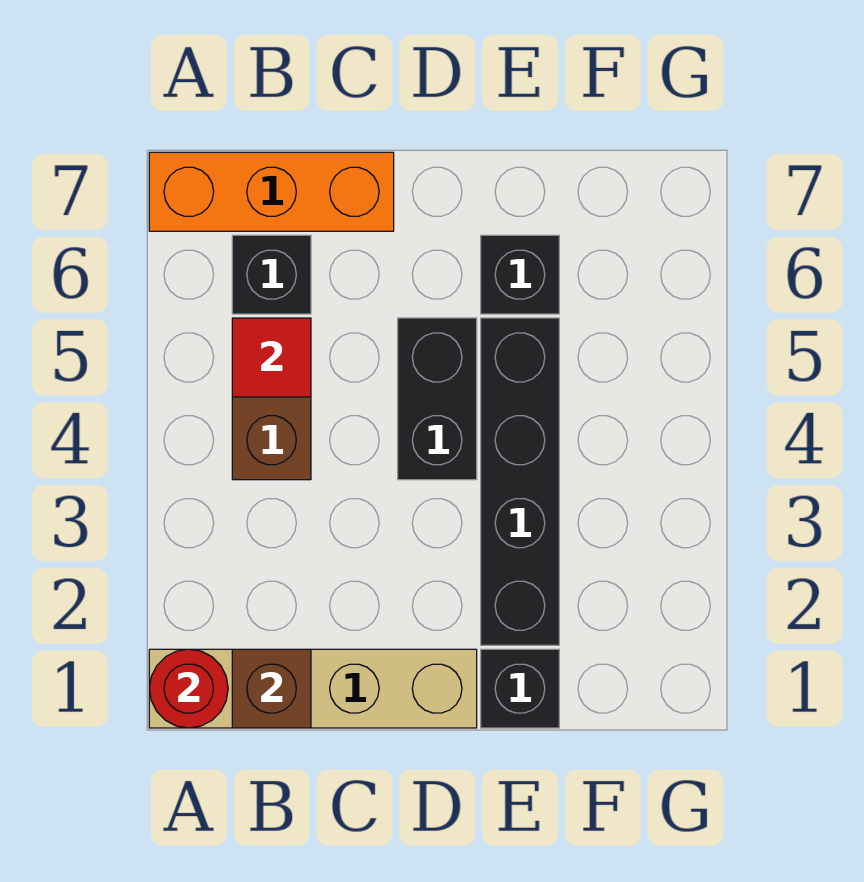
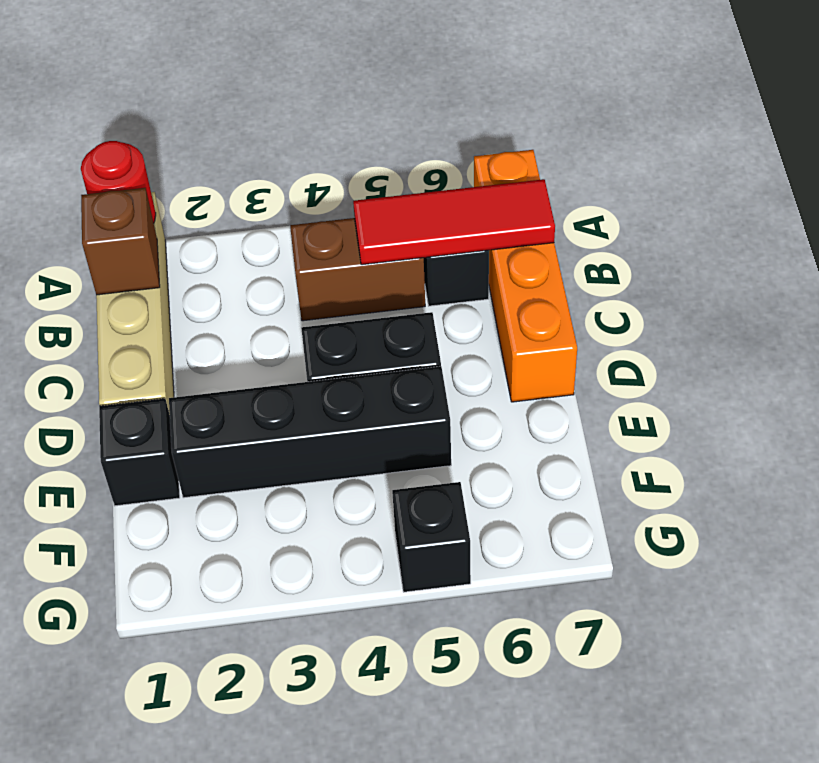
orange 1x3 brick [149,152,394,231] -> orange 1x4 brick [474,150,577,402]
red 1x1 tile [232,318,311,397] -> red 1x3 tile [353,179,555,265]
black 1x1 brick [481,235,559,314] -> black 1x1 brick moved to [392,482,471,592]

